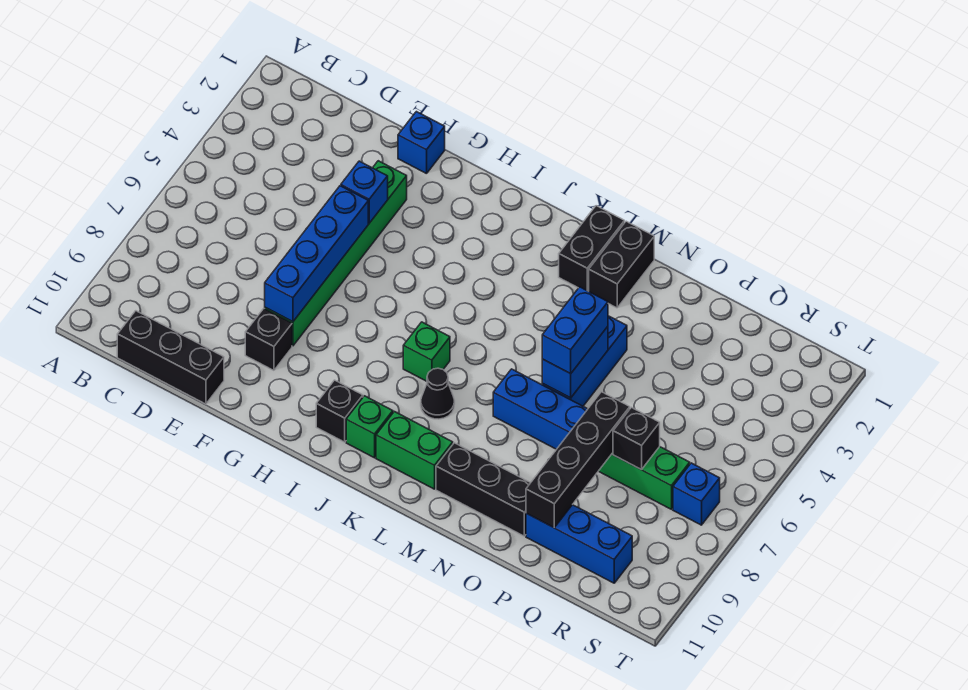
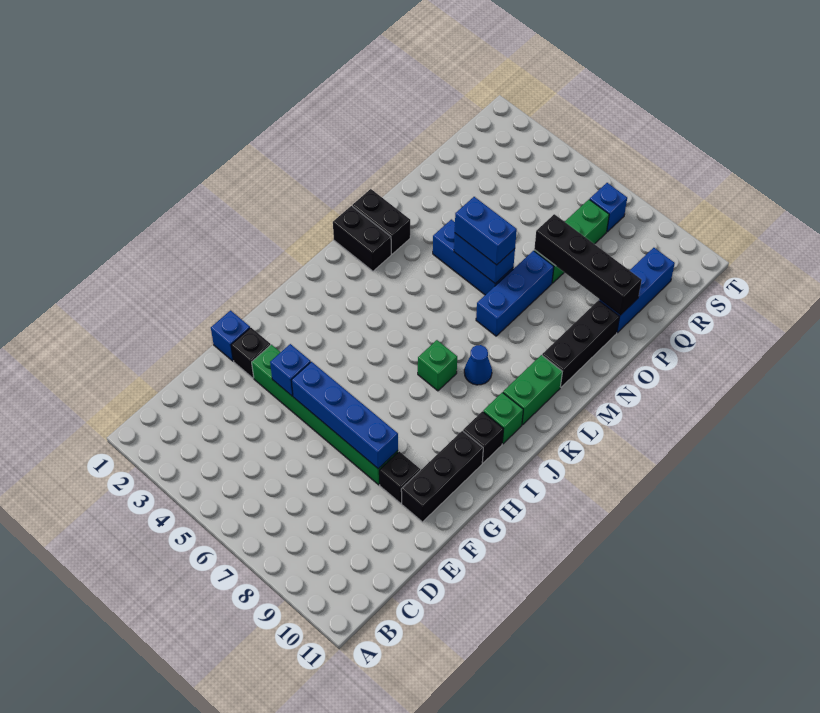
black 1x3 brick [117,311,224,404] -> black 1x3 brick moved to [401,431,483,522]
black 1x1 cone [421,368,455,419] -> blue 1x1 cone [464,345,492,385]
black 1x1 brick [613,407,660,469] -> black 1x1 brick moved to [231,328,271,378]

